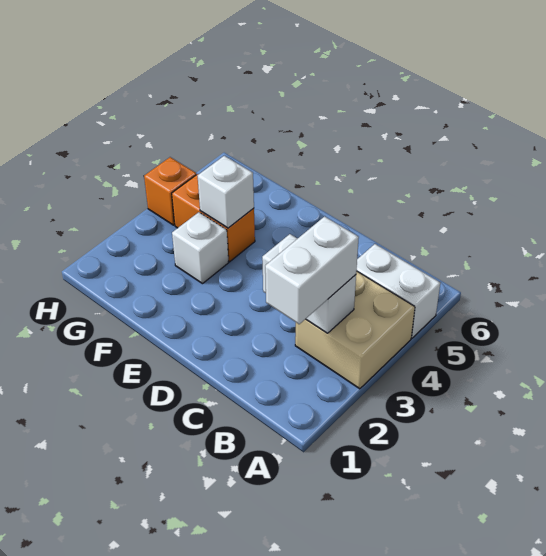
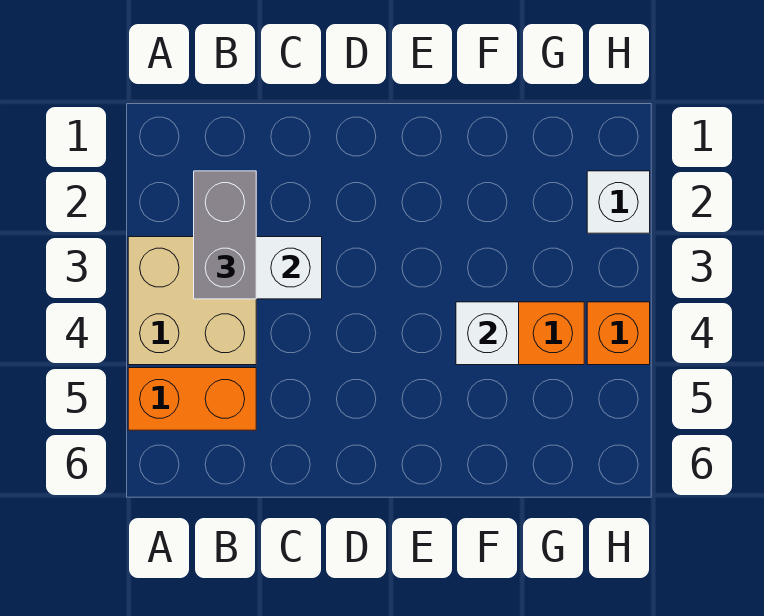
white 1x2 brick [356,244,440,338] -> orange 1x2 brick [128,368,256,430]
white 1x2 brick [265,216,359,324] -> grey 1x2 brick [194,171,256,299]
white 1x1 brick [172,212,229,284] -> white 1x1 brick moved to [587,171,650,233]

